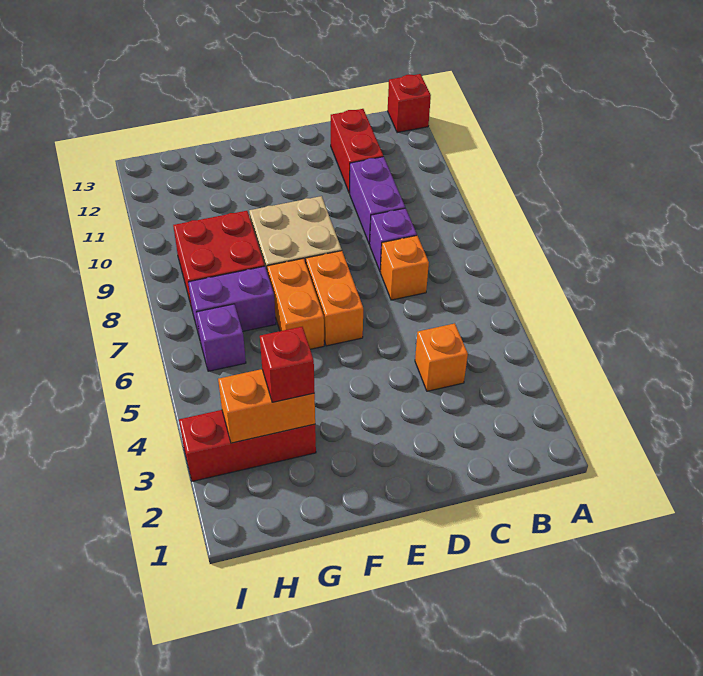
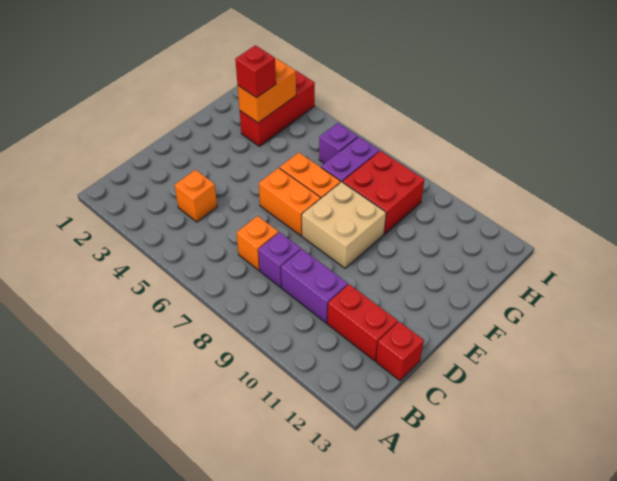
red 1x1 brick [388,74,431,133] -> red 1x1 brick moved to [376,322,424,381]

